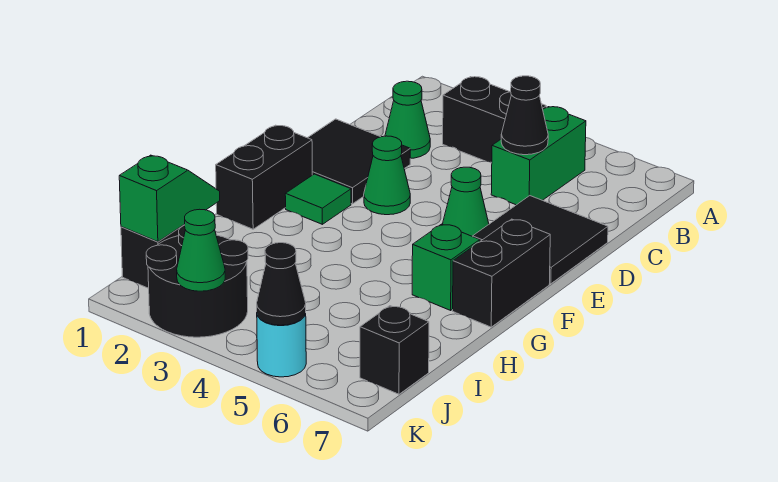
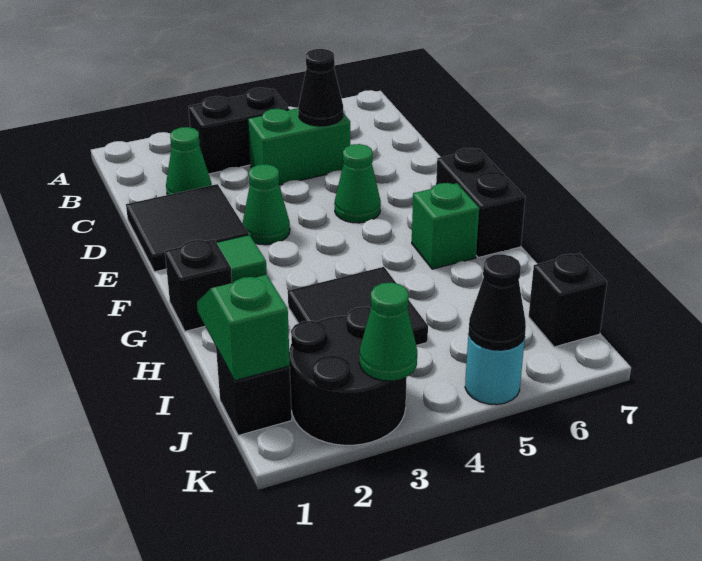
green 1x2 brick [491,107,586,205] -> green 1x2 brick turned to [248,108,350,185]
black 2x2 tile [473,196,608,284] -> black 2x2 tile moved to [288,267,428,345]
black 1x2 brick [216,125,312,229] -> black 1x1 brick [165,239,232,331]

